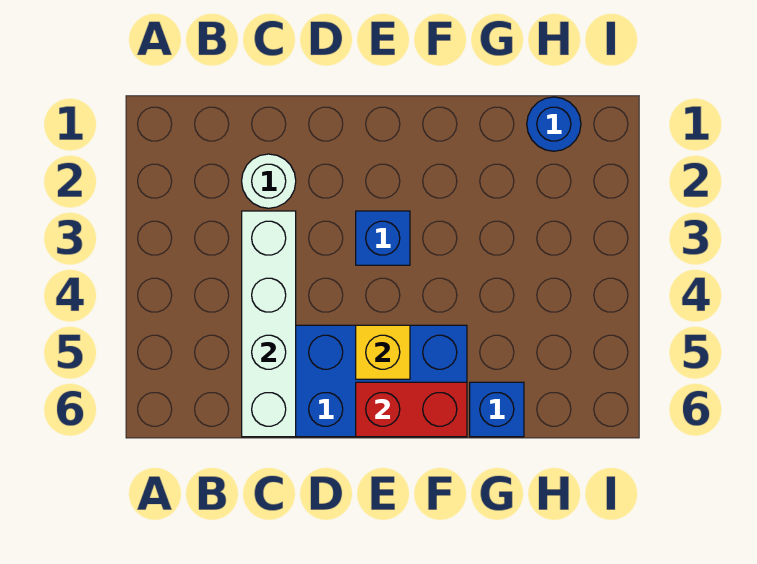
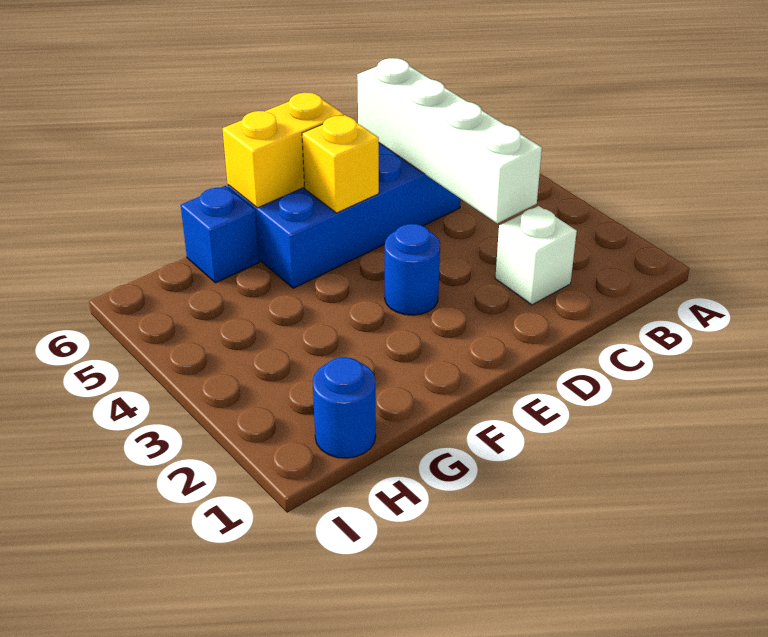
white 1x1 round brick [242,154,296,208] -> white 1x1 brick [495,206,577,305]
blue 1x1 brick [356,211,410,265] -> blue 1x1 round brick [385,224,440,315]
red 1x2 brick [356,382,467,437] -> yellow 1x2 brick [222,93,344,208]

